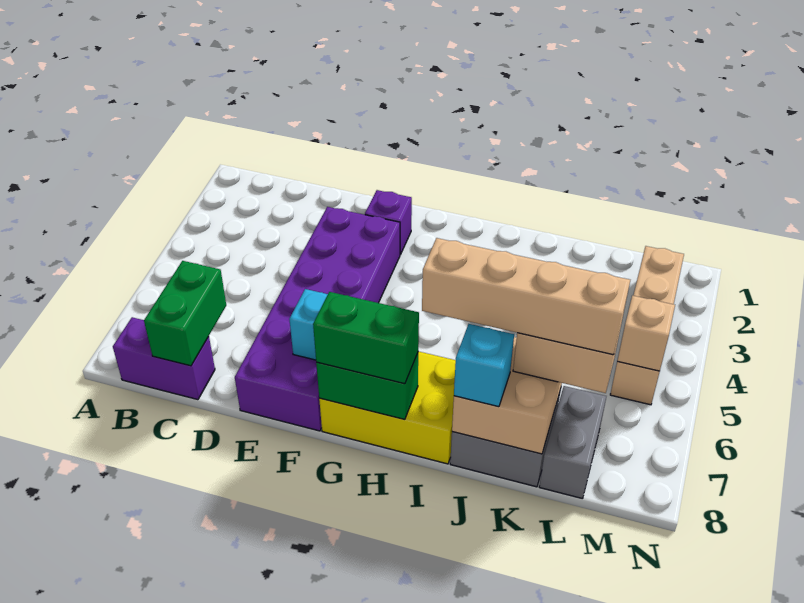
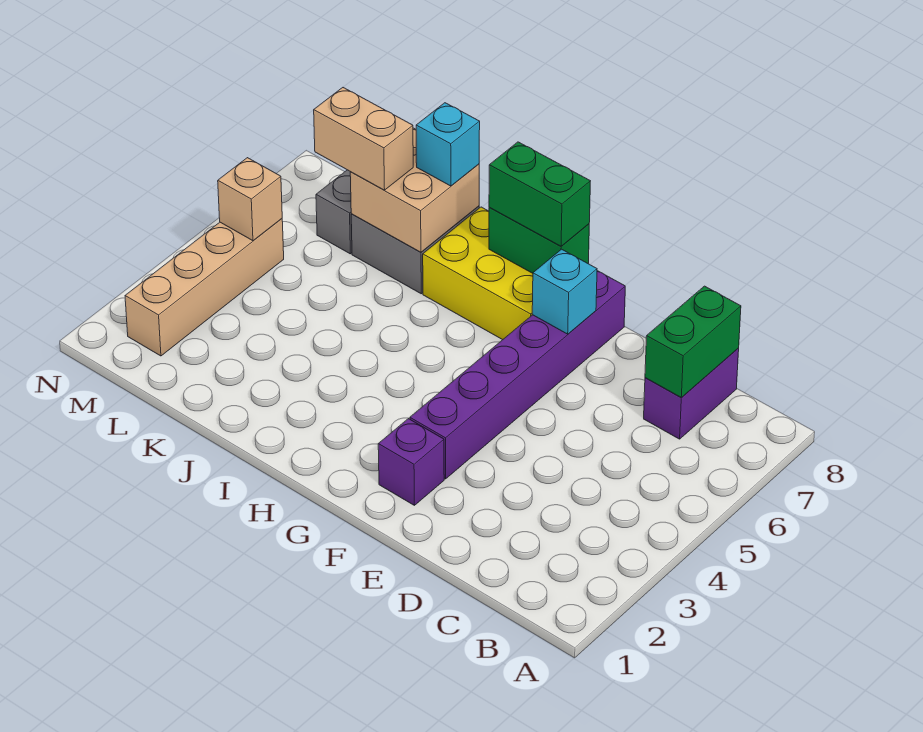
purple 1x2 brick [113,317,215,400] -> purple 1x2 brick turned to [644,348,739,439]
purple 2x6 brick [235,207,400,431] -> purple 1x6 brick [410,271,625,479]
tan 1x4 brick [422,238,630,355] -> none

